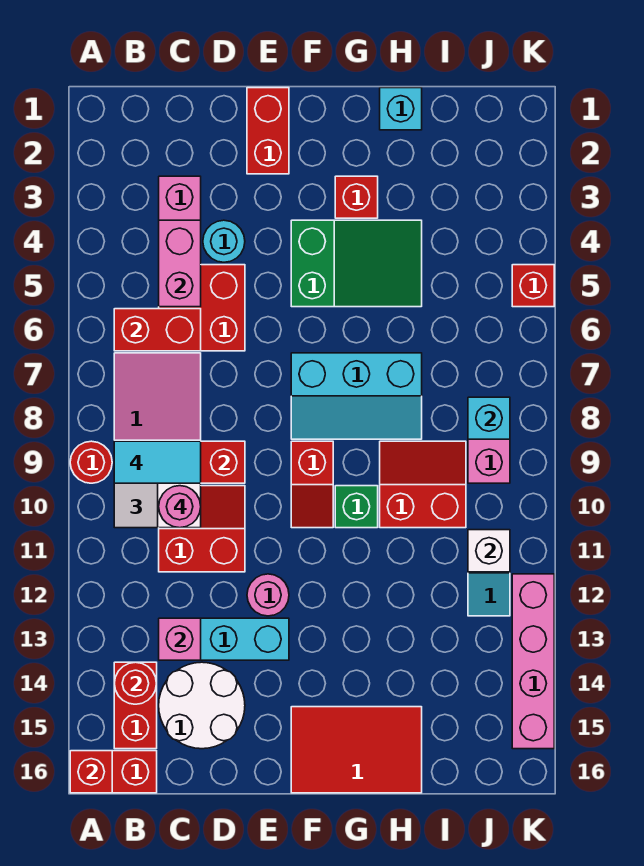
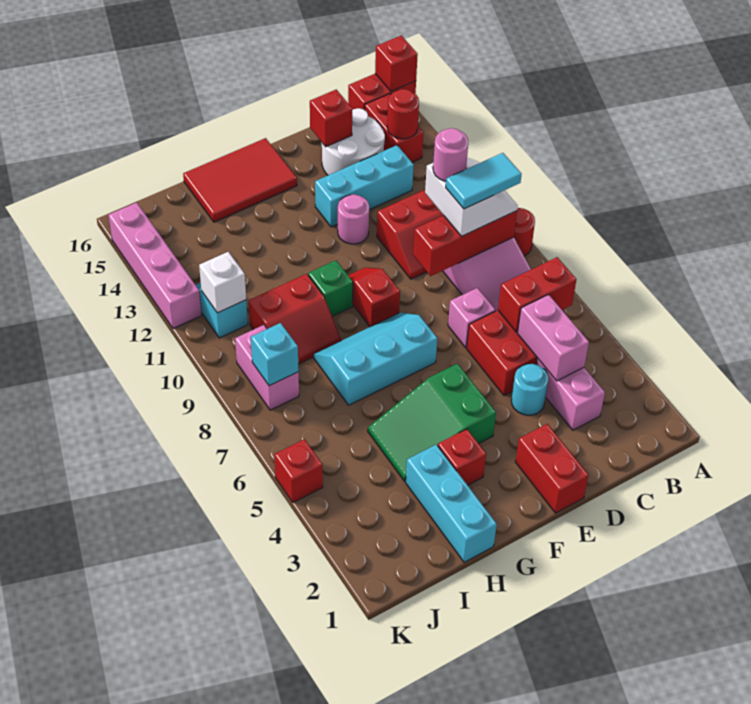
pink 1x1 brick [159,618,201,660] -> pink 1x1 brick moved to [448,288,496,348]
none -> red 1x1 brick [310,90,352,147]
cyan 1x1 brick [380,88,422,130] -> cyan 1x3 brick [406,445,497,562]

